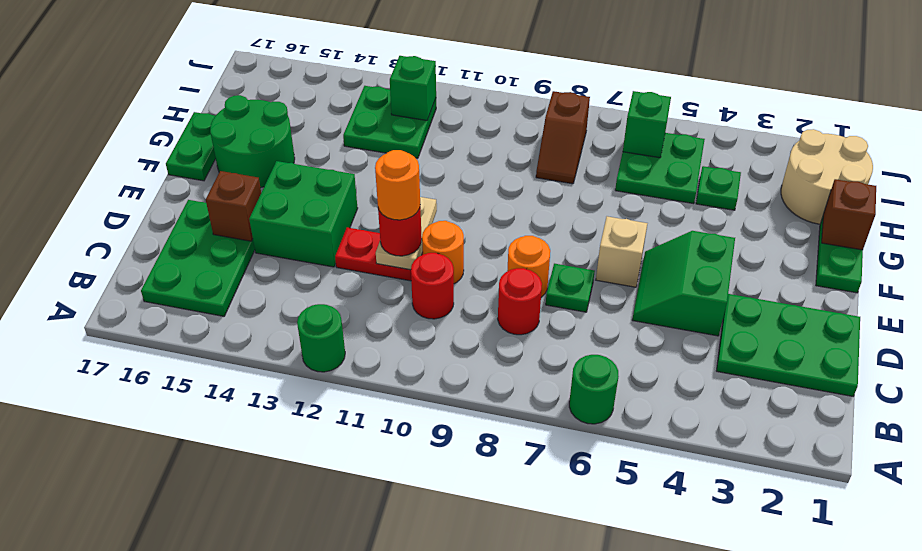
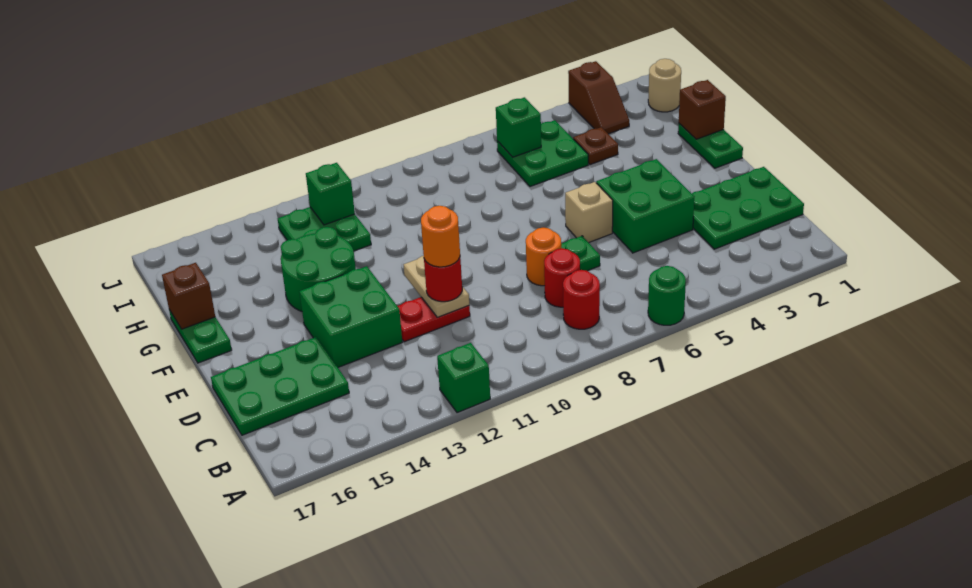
green 1x1 round brick [297,304,345,372] -> green 1x1 brick [437,343,490,413]
green 2x3 plate [141,200,255,316] -> green 2x3 plate turned to [211,337,349,435]
red 1x1 round brick [411,253,454,319] -> red 1x1 round brick moved to [563,270,600,329]
green 2x2 slope [632,231,735,336] -> green 2x2 brick [596,159,694,253]
orange 1x1 round brick [422,221,464,284] -> none
brown 1x1 brick [206,171,261,241] -> brown 1x1 brick moved to [162,263,215,329]
green 2x2 round brick [210,95,295,188] -> green 2x2 round brick moved to [281,227,356,311]
tan 2x2 round brick [781,129,873,224] -> tan 1x1 round brick [648,59,681,112]
green 1x1 plate [696,166,741,210] -> brown 1x1 plate [573,127,618,165]
brown 1x2 slope [536,91,590,184] -> brown 1x2 slope moved to [568,61,629,134]

